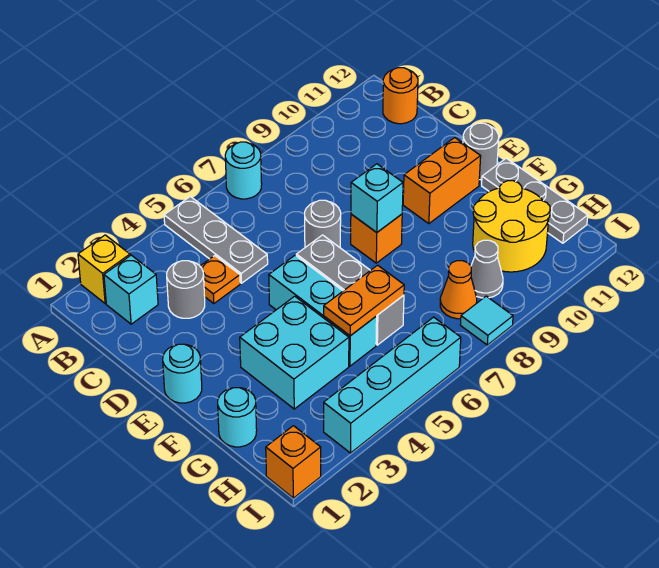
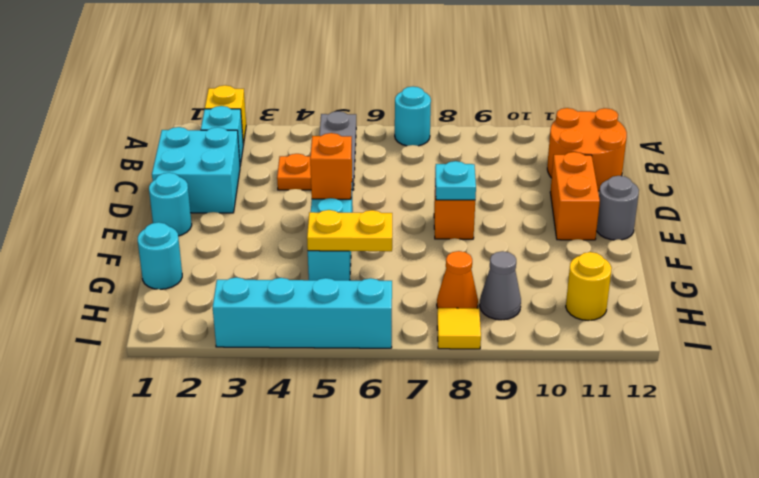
orange 1x1 round brick [383,68,418,124] -> orange 2x2 round brick [547,108,627,191]
grey 1x1 round brick [167,261,205,318] -> none
grey 1x1 round brick [305,200,341,247] -> none
grey 1x3 brick [296,235,404,345] -> none
cyan 1x1 brick [351,164,403,232] -> cyan 1x1 plate [435,161,476,200]
orange 1x2 brick [403,138,481,224] -> orange 1x2 brick turned to [550,152,600,240]
cyan 2x2 brick [240,296,349,409] -> cyan 2x2 brick moved to [152,127,240,213]
grey 1x3 plate [482,158,588,243] -> none
orange 1x2 plate [324,265,404,336] -> yellow 1x2 plate [307,210,392,251]
yellow 2x2 round brick [473,181,550,272] -> yellow 1x1 round brick [566,252,612,321]
orange 1x1 brick [266,426,321,498] -> orange 1x1 brick moved to [310,133,352,199]
cyan 1x1 tile [460,296,513,345] -> yellow 1x1 tile [437,308,481,349]

